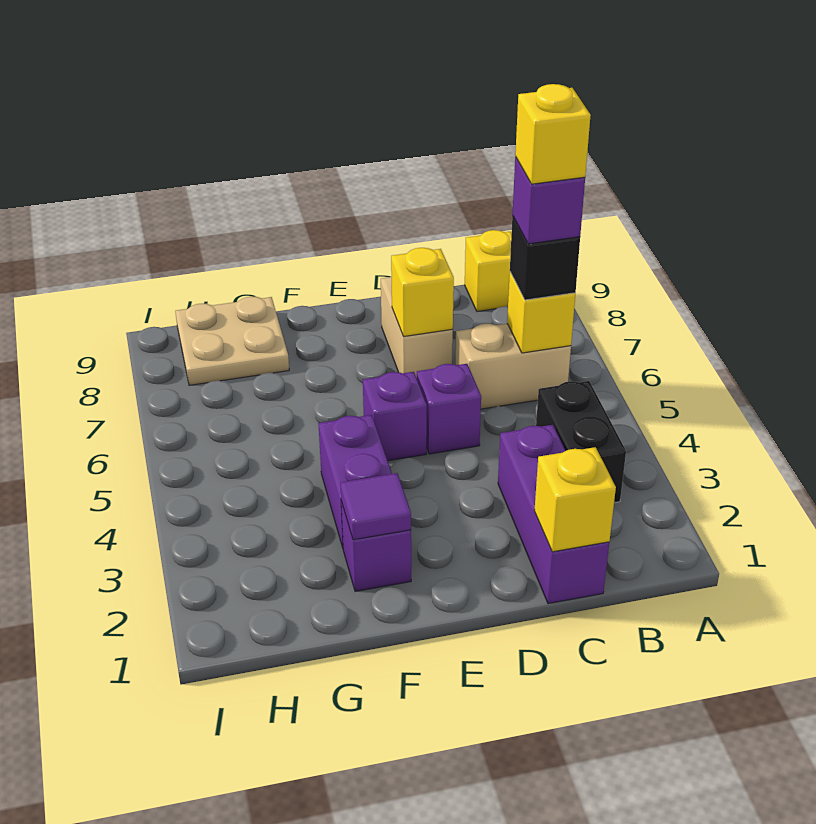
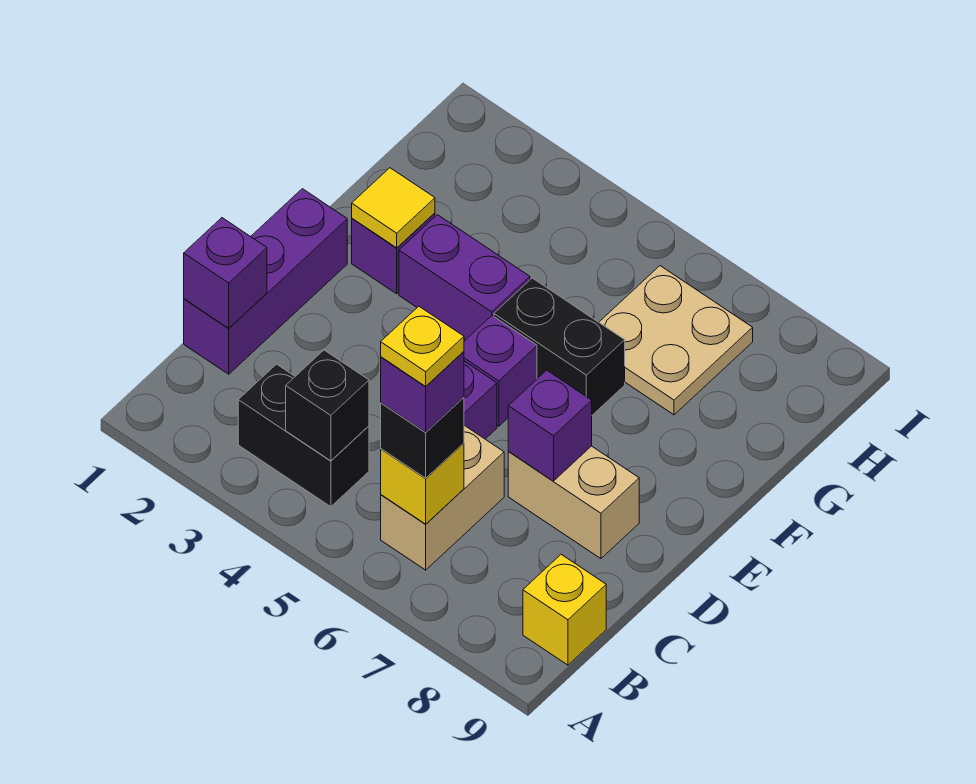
none -> black 1x1 brick [286,350,369,461]
yellow 1x1 brick [515,84,591,184] -> yellow 1x1 plate [381,306,464,387]
purple 1x3 brick [498,425,609,604] -> purple 1x3 brick turned to [184,189,347,374]
yellow 1x1 brick [534,447,616,552] -> purple 1x1 brick [184,218,267,328]
yellow 1x1 brick [391,248,454,337] -> purple 1x1 brick [508,370,592,481]
purple 1x1 tile [340,473,411,540] -> yellow 1x1 tile [352,168,435,248]
none -> black 1x2 brick [494,278,625,415]
tan 2x2 plate [175,297,289,385] -> tan 2x2 plate moved to [599,266,753,415]

